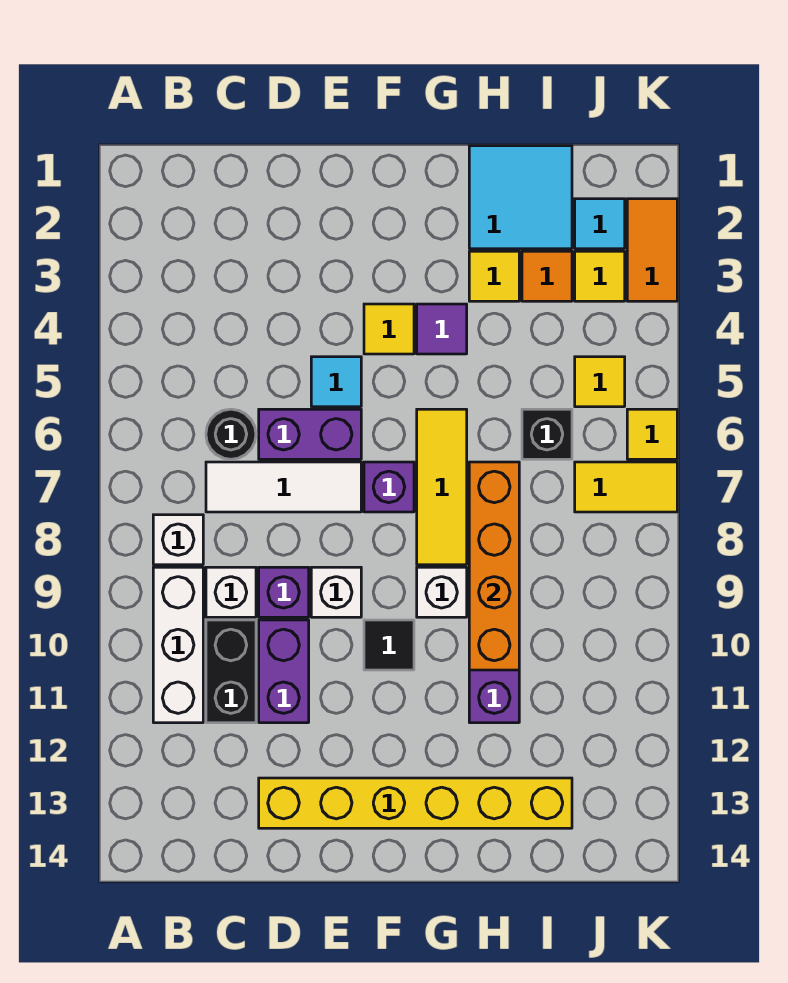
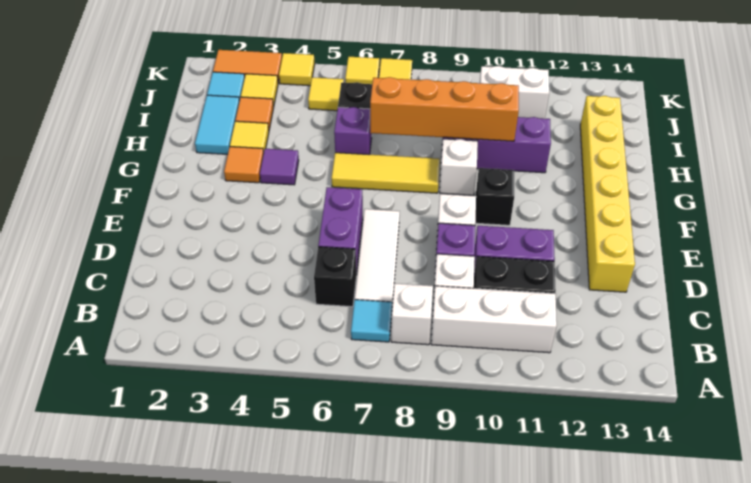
black 1x1 round brick [206,409,256,459] -> black 1x1 brick [314,247,356,307]
cyan 1x1 tile [311,357,361,407] -> cyan 1x1 tile moved to [351,300,392,342]
yellow 1x1 tile [364,304,414,354] -> yellow 1x1 tile moved to [279,53,315,86]
purple 1x1 brick [364,462,414,512] -> purple 1x1 brick moved to [334,107,372,155]
black 1x1 tile [364,620,414,670] -> black 1x1 brick [476,168,514,225]
none -> orange 1x1 tile [224,147,264,183]
cyan 2x2 tile [469,146,572,249] -> cyan 1x2 tile [195,95,239,154]
none -> white 1x2 brick [480,66,549,119]

